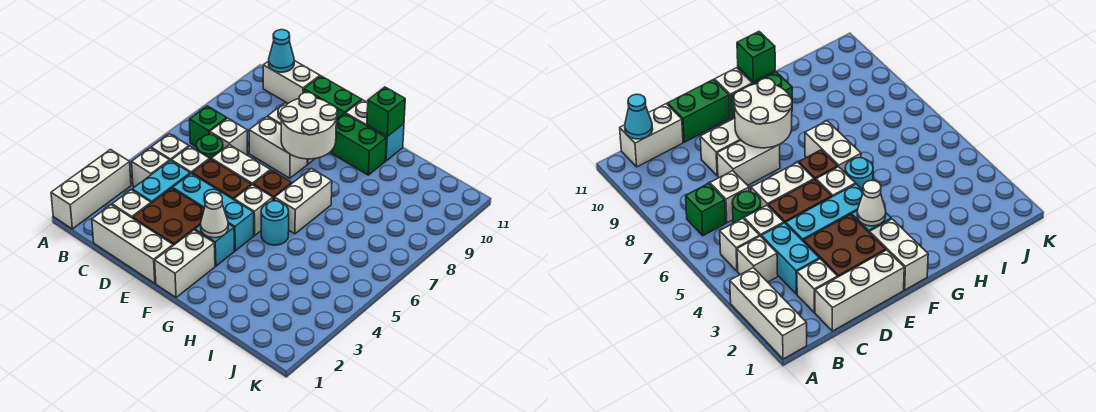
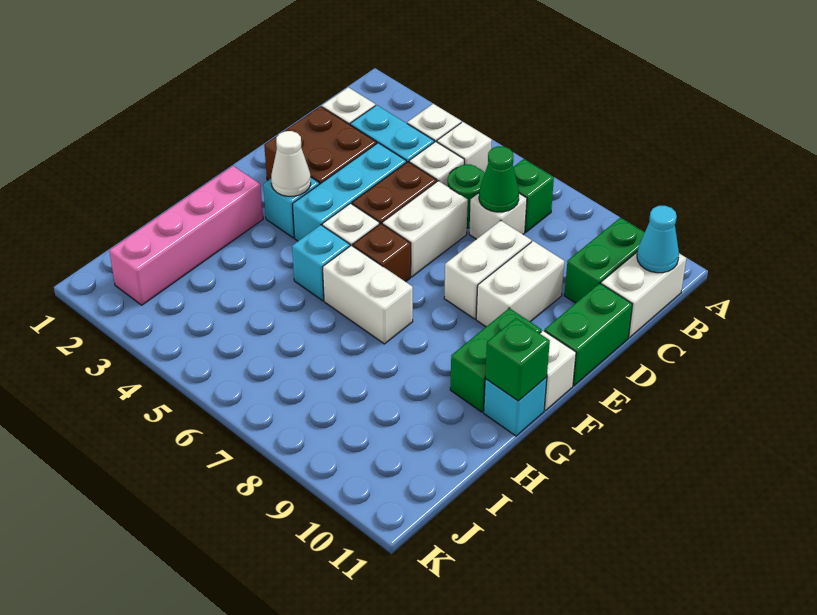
white 1x3 brick [51,150,131,229] -> none
none -> green 1x2 brick [564,218,645,303]
white 1x3 brick [92,205,173,283] -> none
none -> green 1x1 cone [479,146,519,212]
white 2x2 round brick [281,93,337,159] -> none
white 1x2 brick [155,230,215,298] -> none
none -> pink 1x4 brick [109,166,263,305]
cyan 1x1 round brick [261,201,289,245] -> cyan 1x1 brick [292,225,350,301]

